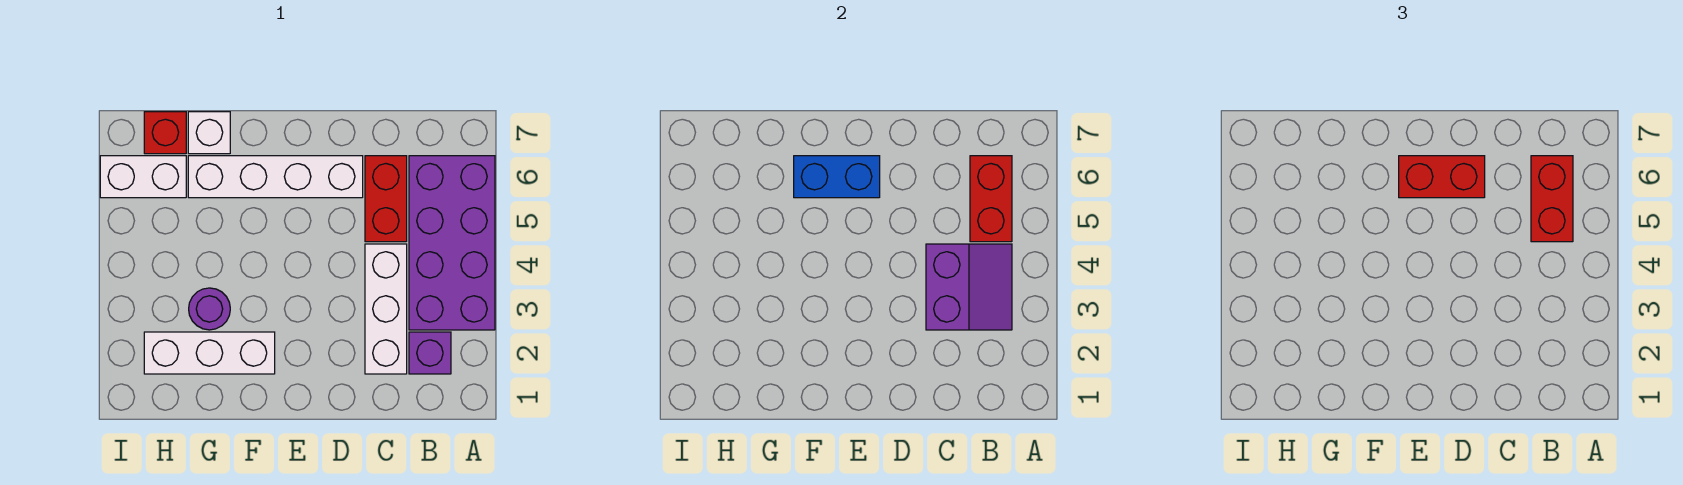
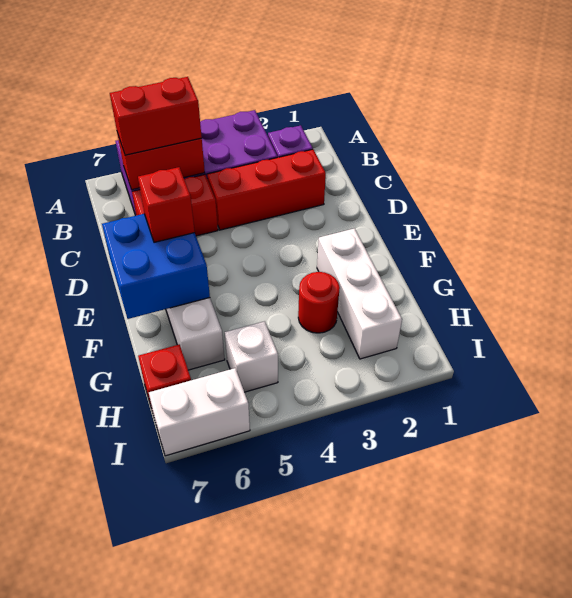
purple 2x2 slope [926,244,1012,330] -> none
white 1x3 brick [365,244,407,374] -> red 1x3 brick [207,149,326,230]
red 1x2 brick [1399,156,1485,198] -> red 1x1 brick [138,167,195,242]
blue 1x2 brick [794,156,880,198] -> blue 2x2 brick [102,214,210,319]
purple 1x1 round brick [189,288,230,330] -> red 1x1 round brick [298,272,340,333]
white 1x1 brick [188,112,230,154] -> white 1x1 brick moved to [225,321,278,392]
white 1x2 brick [100,156,186,198] -> white 1x2 brick turned to [149,368,250,456]

